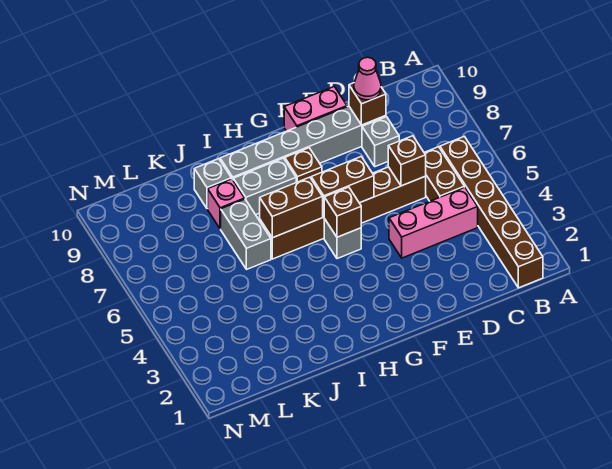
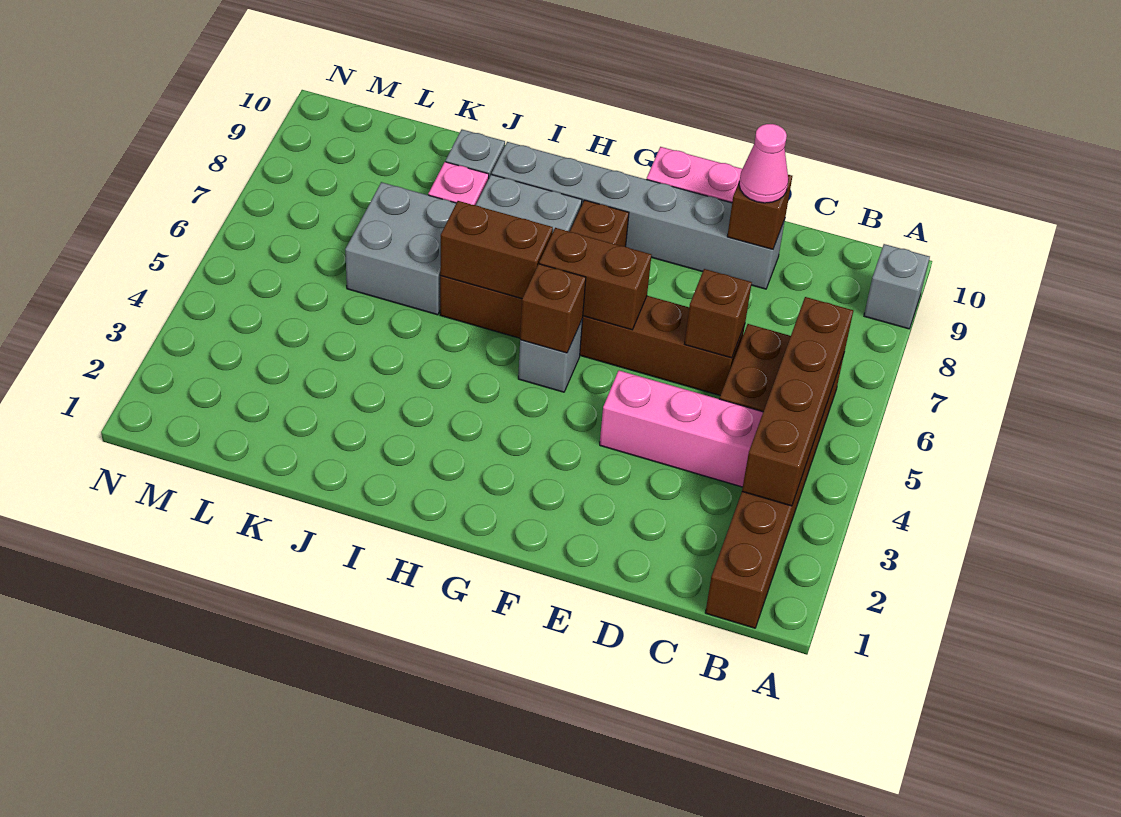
none -> brown 1x4 brick [742,297,853,506]
grey 1x1 brick [362,117,399,167] -> grey 1x1 brick moved to [864,244,930,329]
grey 1x2 brick [221,199,271,269] -> grey 2x2 brick [345,182,456,315]

